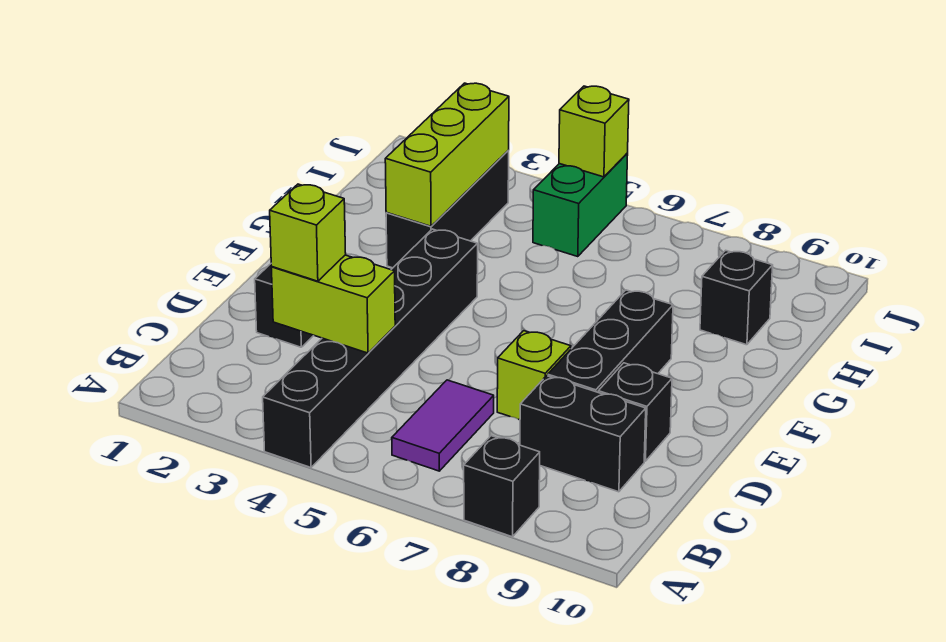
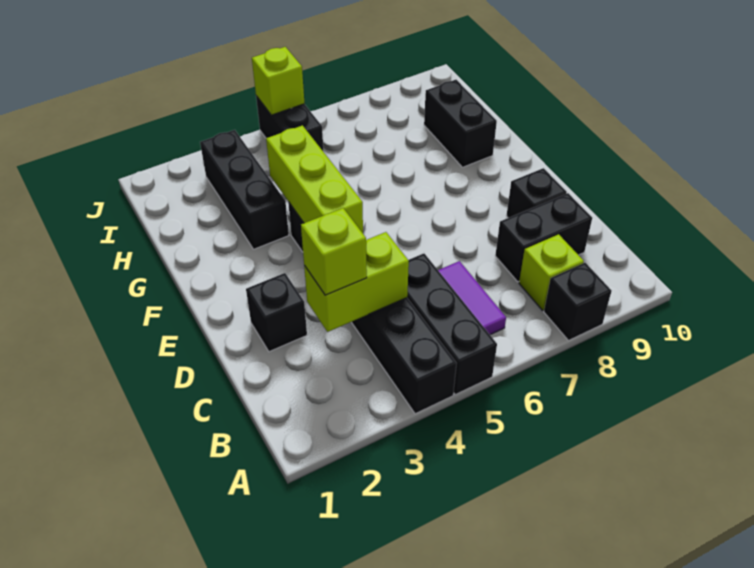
lime 1x1 brick [497,331,571,420] -> lime 1x1 brick moved to [519,234,584,310]
black 1x3 brick [548,290,673,392] -> black 1x3 brick moved to [407,254,497,395]
lime 1x3 brick [385,83,509,226] -> lime 1x3 brick moved to [266,125,363,233]
black 1x1 brick [700,250,773,345] -> black 1x2 brick [424,80,497,167]
green 1x2 brick [533,154,628,257] -> black 1x2 brick [256,96,323,151]

